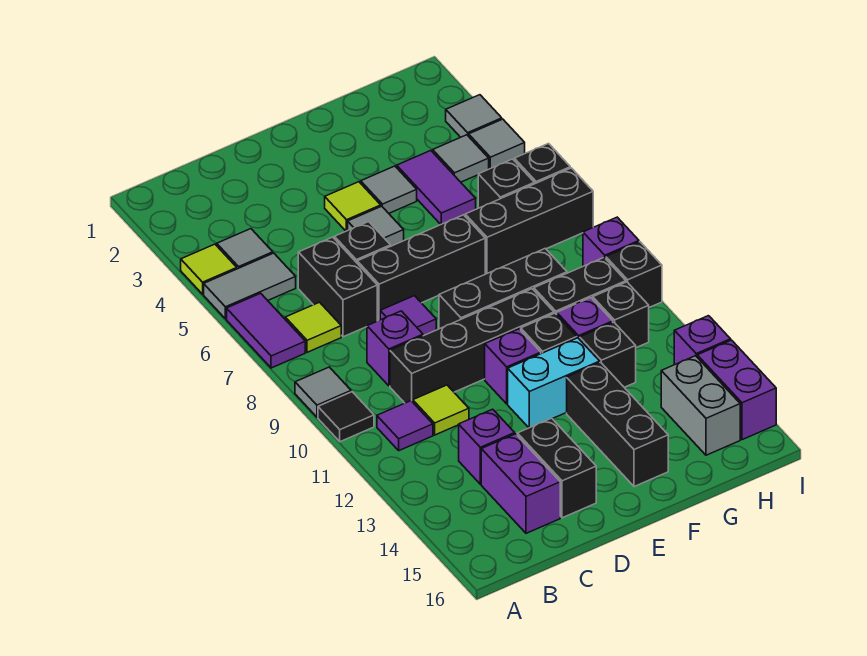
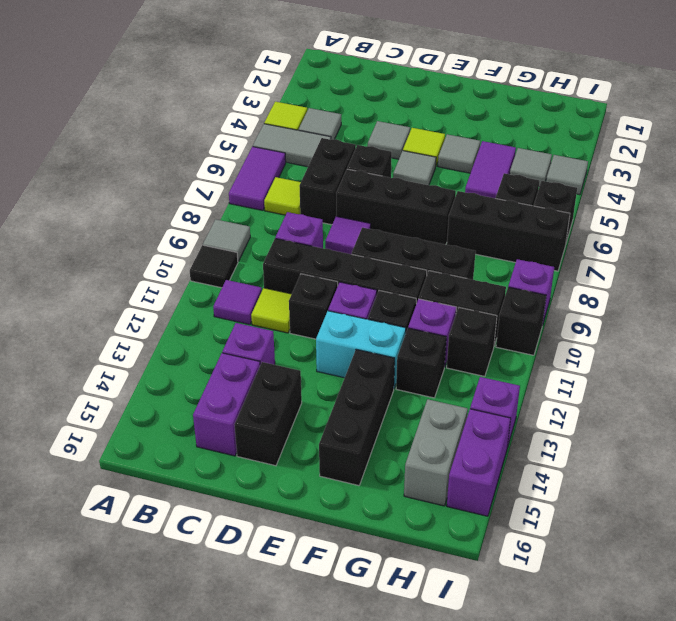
none -> black 1x1 brick [289,274,338,339]
grey 1x1 tile [446,95,502,137] -> grey 1x1 tile moved to [368,121,410,159]

